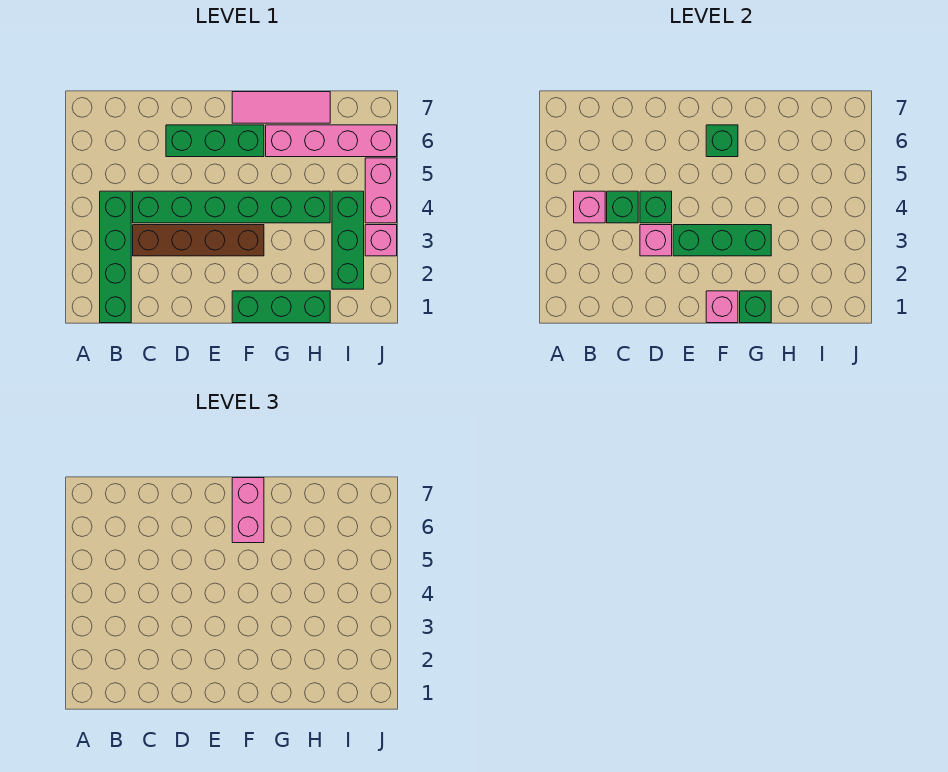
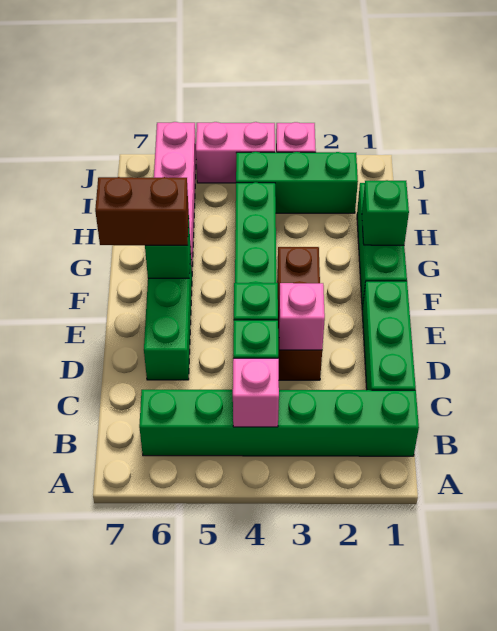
green 1x4 brick [100,191,131,323] -> green 1x6 brick [139,390,419,456]
brown 1x4 brick [133,225,264,256] -> brown 1x3 brick [277,247,322,380]
green 1x3 brick [673,225,771,256] -> green 1x3 brick moved to [362,281,416,390]
pink 1x1 brick [706,291,738,323] -> none
pink 1x2 brick [232,478,264,543] -> brown 1x2 brick [95,177,189,245]
pink 1x3 tile [232,92,330,123] -> none

